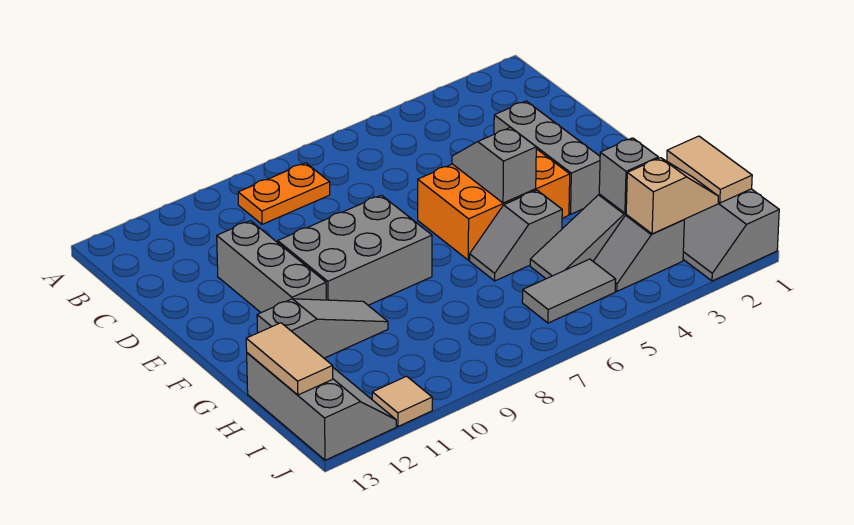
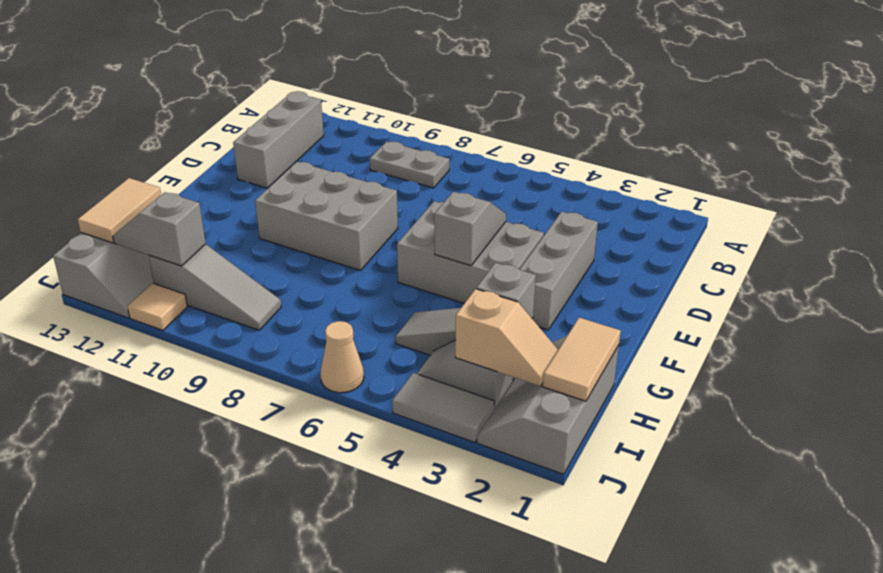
orange 1x2 plate [238,163,330,224] -> grey 1x2 plate [370,142,449,188]
grey 1x3 brick [217,221,326,313] -> grey 1x3 brick moved to [233,91,324,188]
orange 2x3 brick [418,149,570,260] -> grey 2x3 brick [397,201,544,303]
grey 1x2 slope [470,190,562,281] -> grey 1x2 slope moved to [113,192,206,266]
grey 1x3 slope [257,299,388,358] -> grey 1x3 slope moved to [149,244,281,330]
grey 1x2 tile [522,259,616,323] -> grey 1x2 tile moved to [392,373,494,442]
none -> tan 1x1 cone [320,321,364,393]

